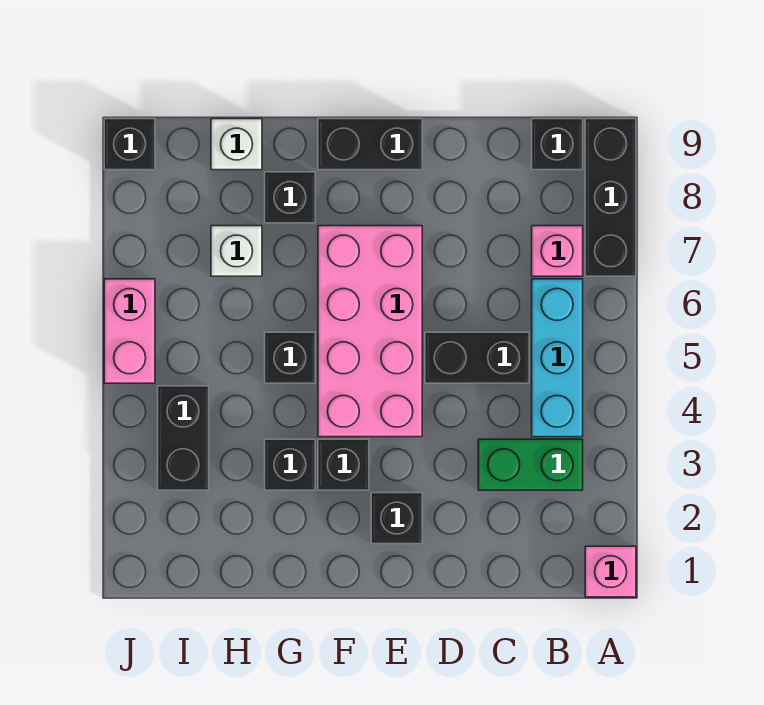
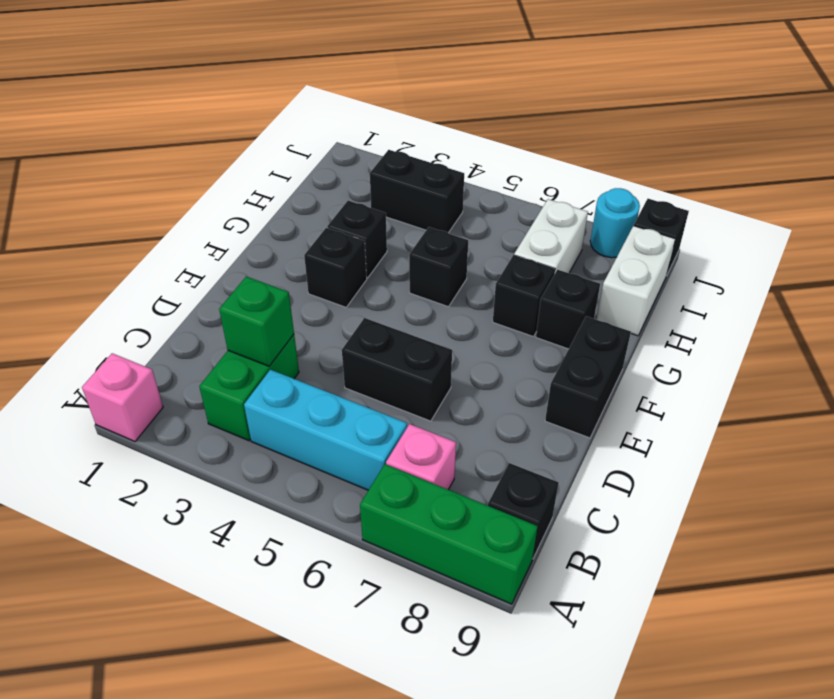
black 1x3 brick [585,119,636,276] -> green 1x3 brick [360,464,538,604]
none -> green 1x1 brick [219,277,294,366]
black 1x2 brick [425,332,529,383] -> black 1x2 brick turned to [342,318,452,421]
black 1x1 brick [371,493,422,544] -> black 1x1 brick moved to [493,255,555,337]
pink 2x4 brick [318,226,422,437] -> none
white 1x1 brick [211,226,262,276] -> white 1x2 brick [514,199,588,273]
white 1x1 brick [211,119,262,170] -> white 1x2 brick [597,226,675,336]
pink 1x2 brick [104,279,155,383] -> none
none -> cyan 1x1 round brick [590,188,640,258]

